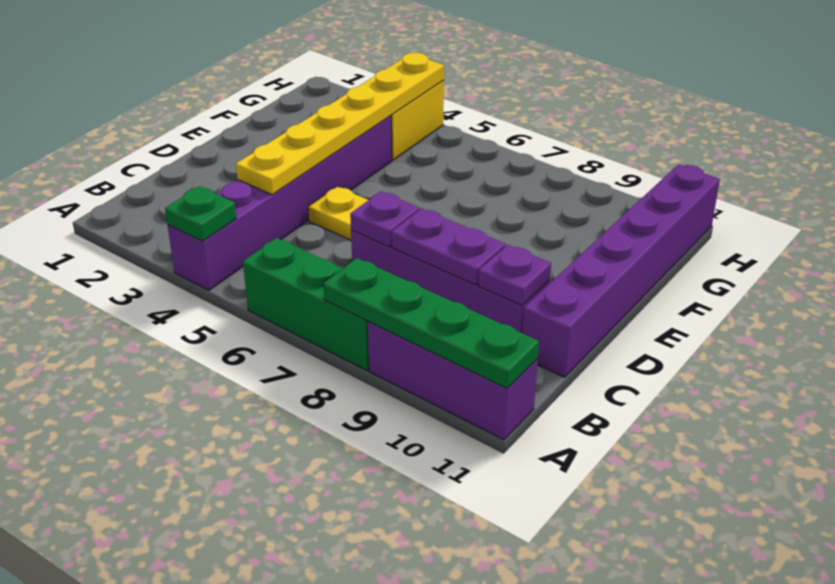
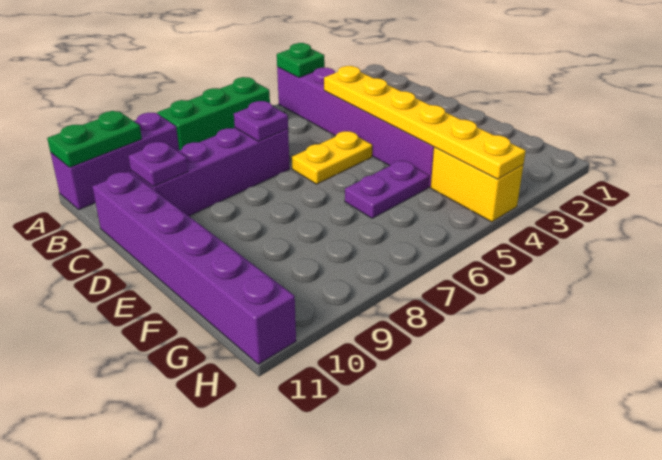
green 1x4 plate [323,258,539,388] -> green 1x2 plate [47,111,142,167]
purple 1x2 plate [391,209,506,285] -> purple 1x2 plate moved to [345,160,429,218]

